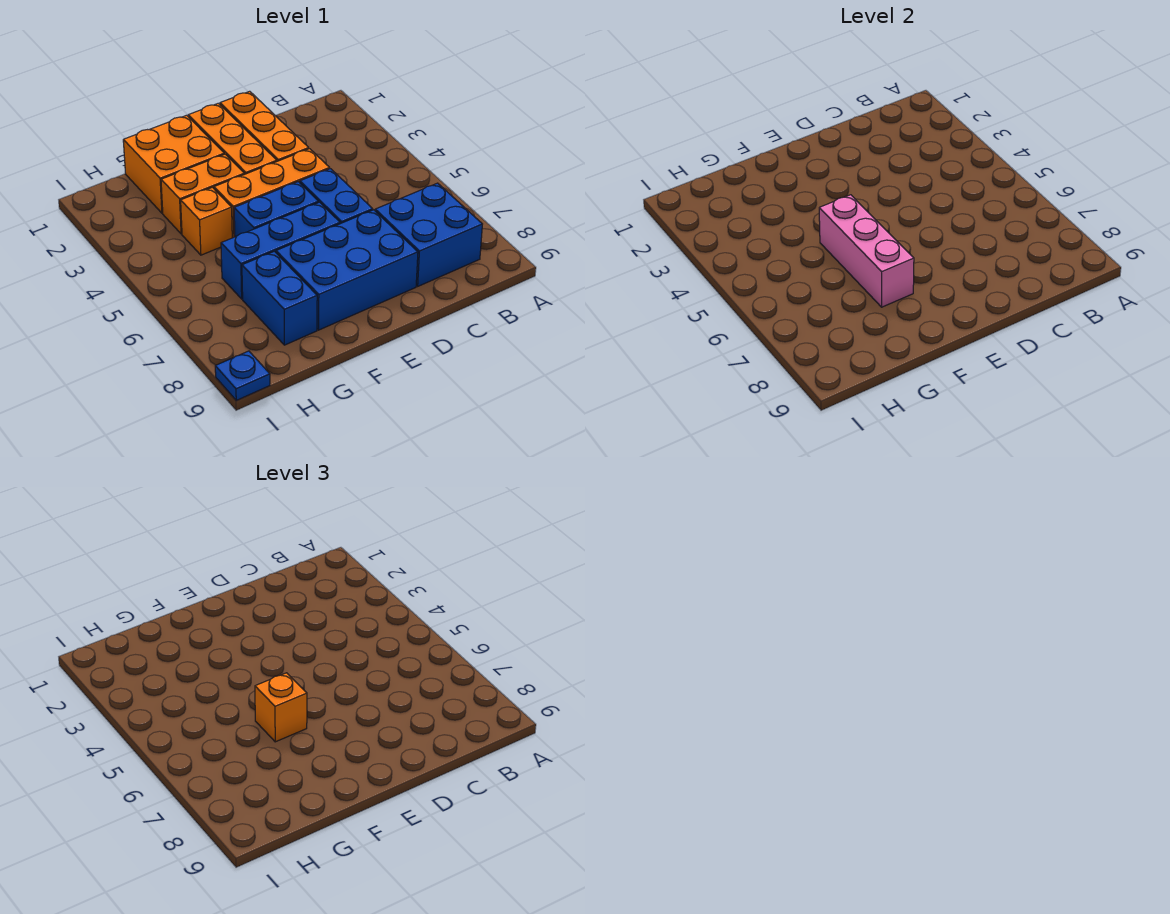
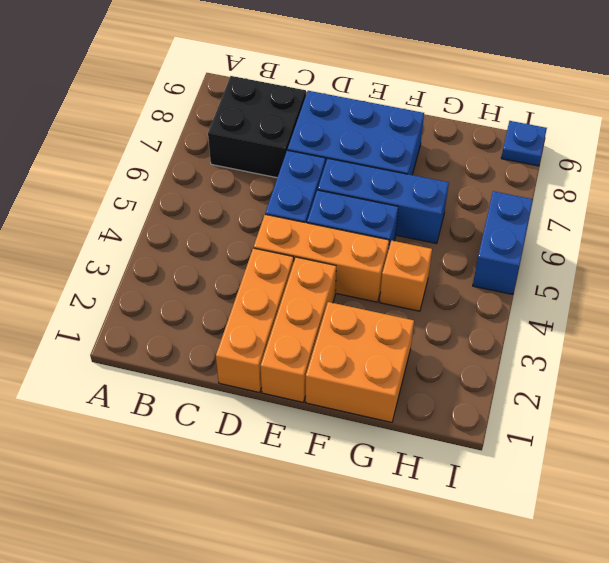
blue 2x2 brick [375,183,482,286] -> black 2x2 brick [208,76,306,178]
orange 1x2 brick [161,154,244,234] -> none
pink 1x3 brick [819,195,914,307] -> none
orange 1x1 brick [255,673,307,742] -> none
blue 1x2 brick [242,251,317,345] -> blue 1x2 brick moved to [473,191,533,294]

